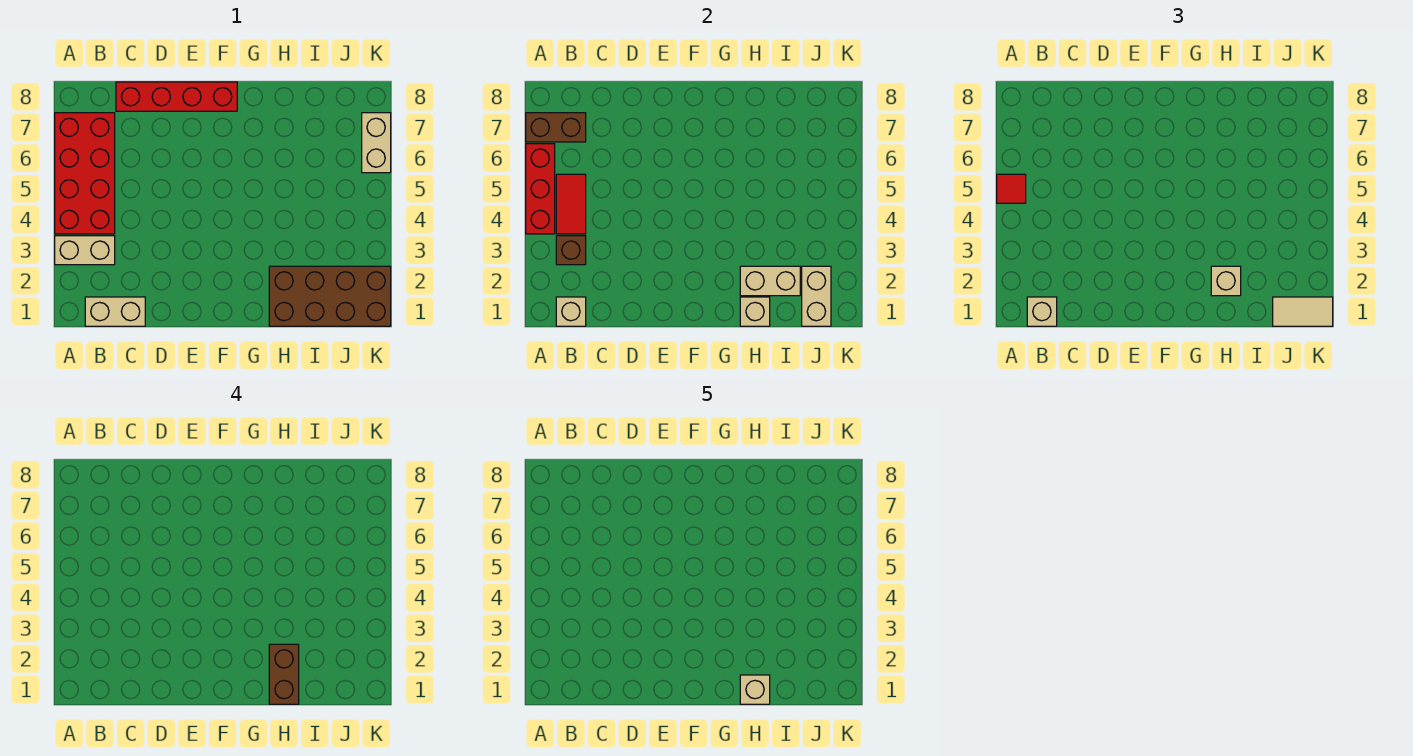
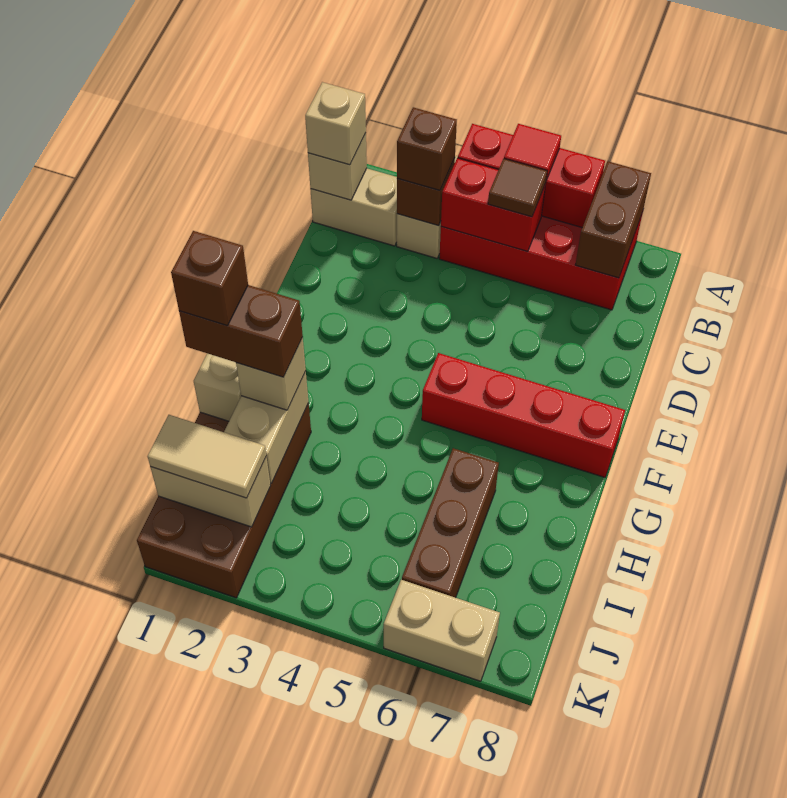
tan 1x2 brick [85,297,145,326] -> tan 1x2 brick turned to [310,168,397,246]
none -> brown 1x1 brick [397,107,457,190]
red 1x2 tile [556,174,586,234] -> red 1x2 brick [441,158,546,252]
none -> brown 1x1 tile [488,159,547,217]
red 1x4 brick [116,82,237,111] -> red 1x4 brick turned to [422,353,625,477]
tan 1x1 brick [740,675,770,704] -> brown 1x1 brick [171,231,248,326]
none -> brown 1x3 brick [402,448,499,598]
tan 1x2 tile [1273,297,1333,326] -> tan 1x2 tile turned to [148,415,266,498]

